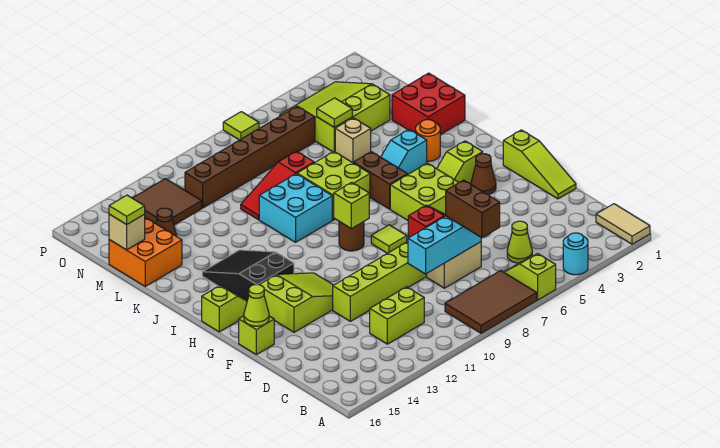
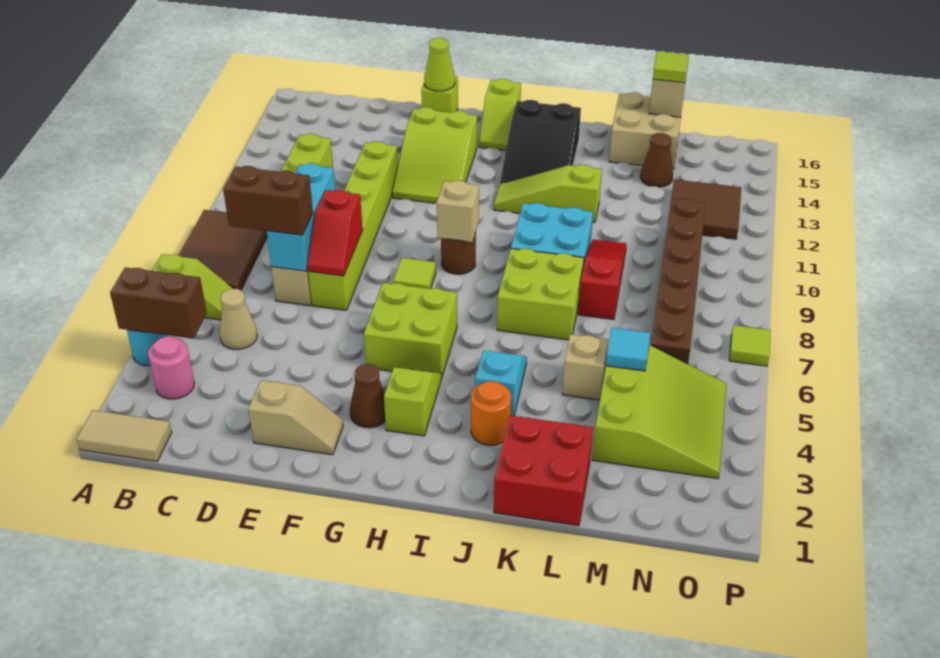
none -> pink 1x1 round brick [148,337,195,399]
lime 1x1 cone [507,221,532,263] -> tan 1x1 cone [220,289,257,349]
lime 1x3 slope [503,130,576,199] -> lime 1x3 slope moved to [494,165,602,222]
none -> tan 1x2 slope [248,380,343,455]
lime 1x1 brick [334,182,369,229] -> tan 1x1 brick [437,181,479,242]
black 2x3 slope [202,250,294,300] -> black 2x3 slope turned to [500,100,581,184]
brown 1x2 brick [353,152,408,209] -> brown 1x2 brick moved to [110,268,207,339]
orange 2x2 brick [109,218,182,286] -> tan 2x2 brick [609,92,682,169]
lime 1x1 tile [317,98,352,127] -> cyan 1x1 tile [606,328,651,371]

